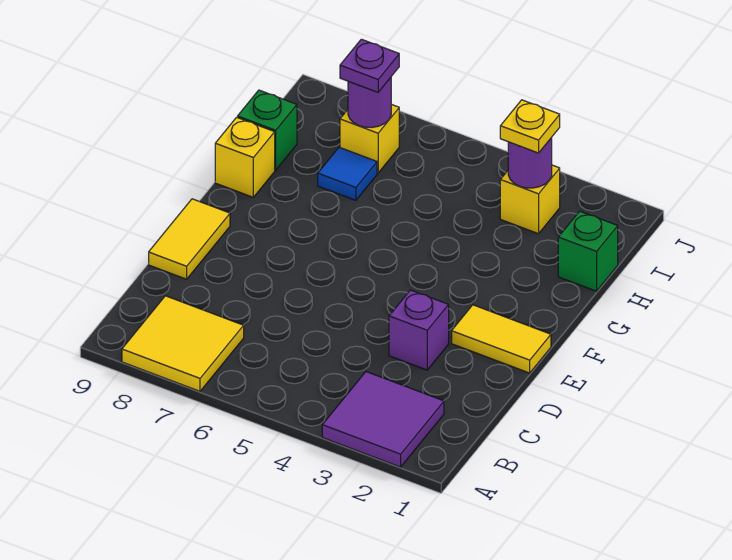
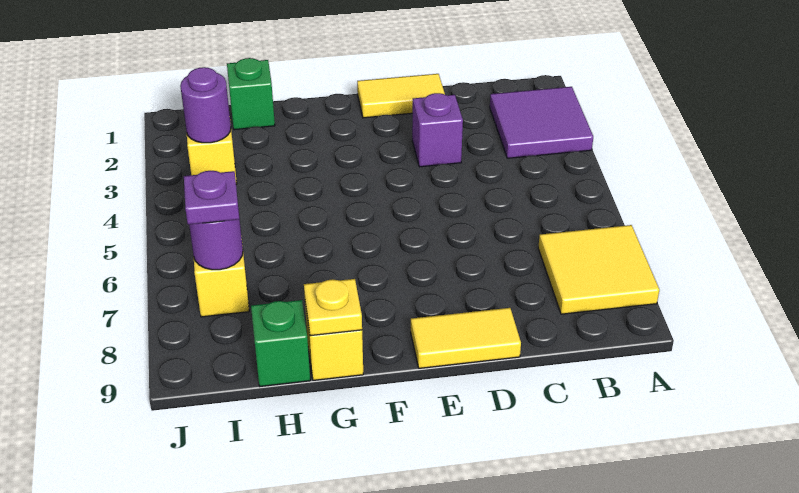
yellow 1x2 tile [452,305,551,373] -> yellow 1x2 tile turned to [357,74,445,118]
blue 1x1 tile [318,147,377,200] -> none
yellow 1x1 plate [500,100,560,153] -> yellow 1x1 plate moved to [304,279,362,336]

